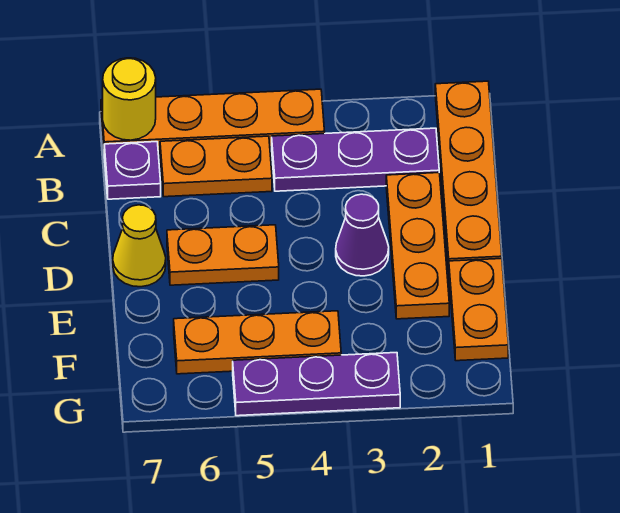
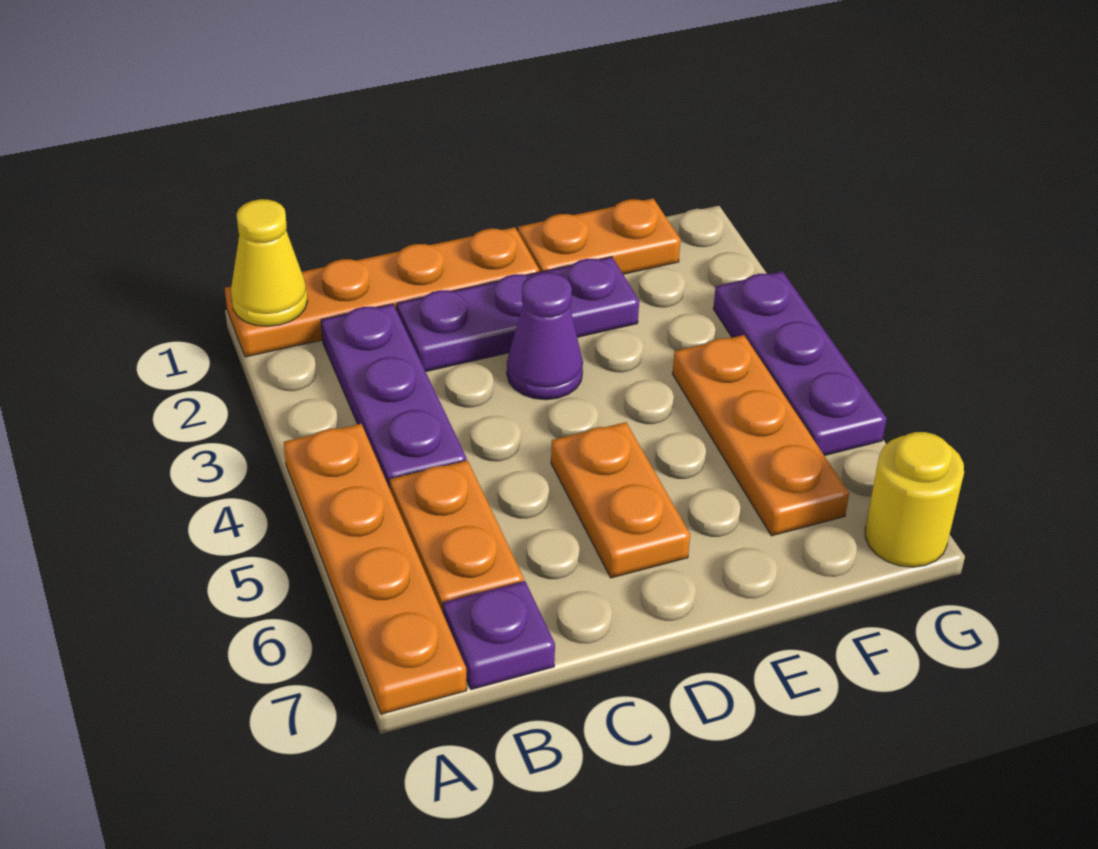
yellow 1x1 round brick [103,58,156,140] -> yellow 1x1 round brick moved to [865,432,964,567]
orange 1x3 plate [386,173,449,319] -> purple 1x3 plate [397,257,639,372]
yellow 1x1 cone [113,205,166,287] -> yellow 1x1 cone moved to [231,199,307,326]

